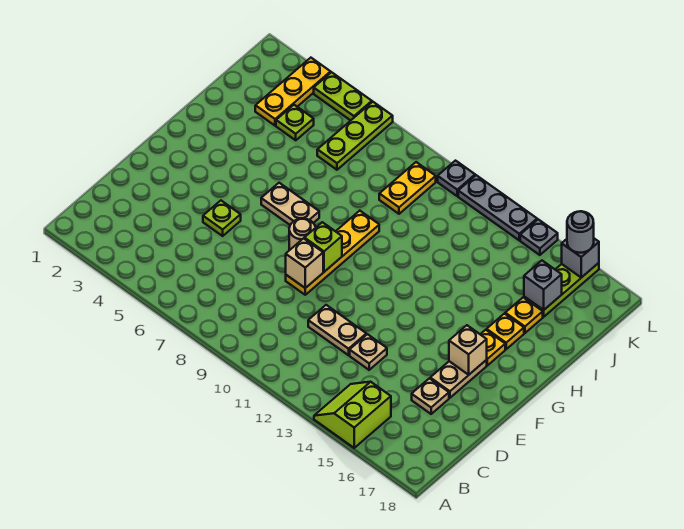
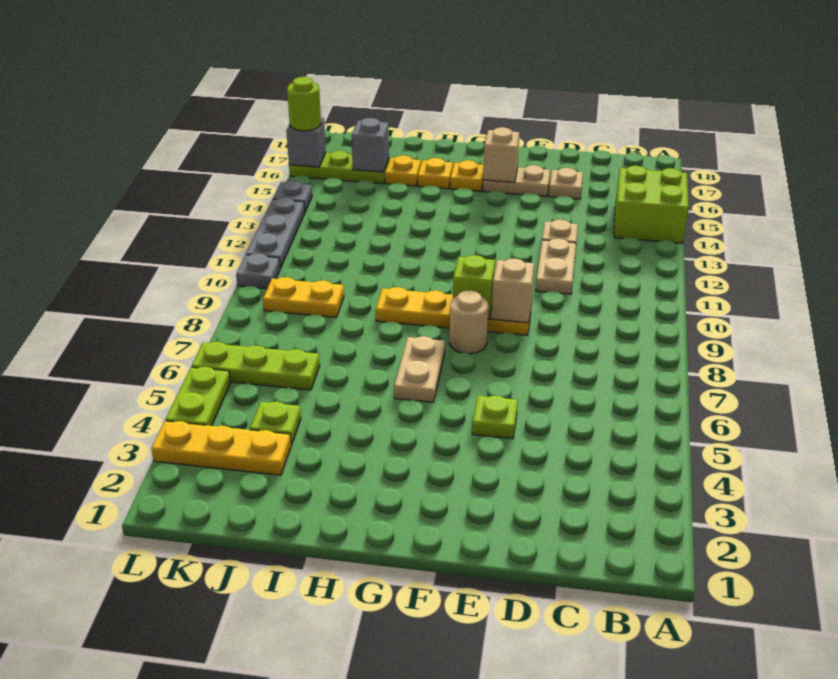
lime 2x2 slope [314,382,391,448] -> lime 2x2 brick [614,166,689,243]
grey 1x1 round brick [567,211,594,253] -> lime 1x1 round brick [287,77,321,131]

